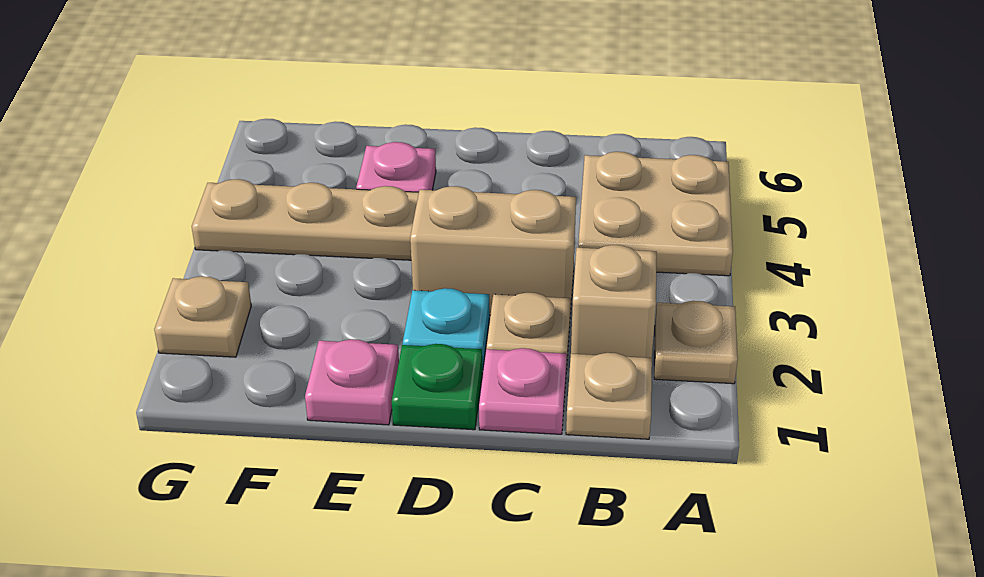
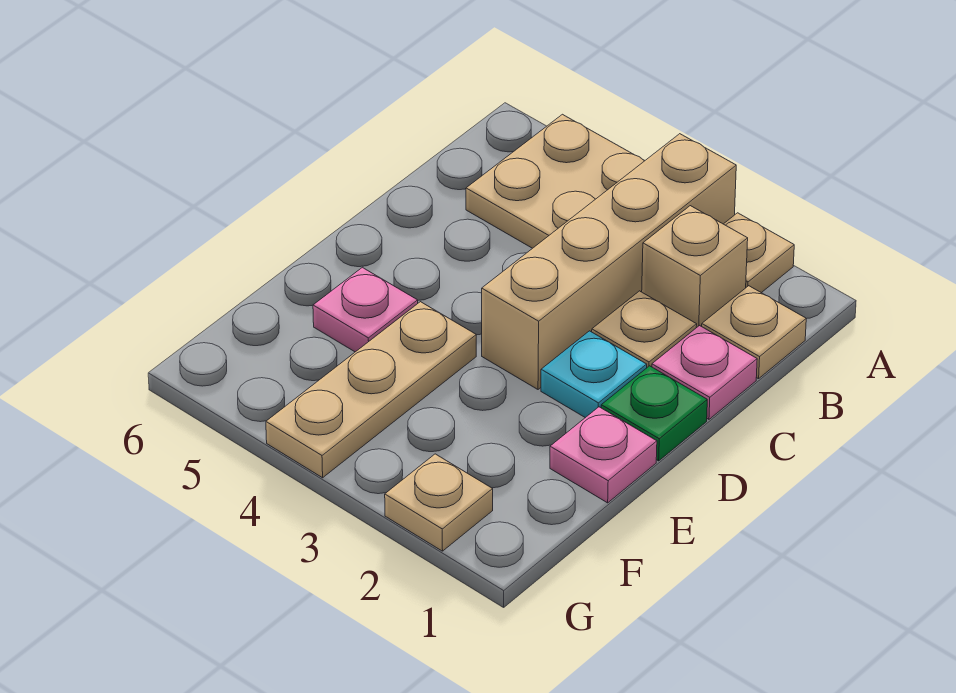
tan 1x2 brick [410,186,576,315] -> tan 1x4 brick [482,134,736,389]

